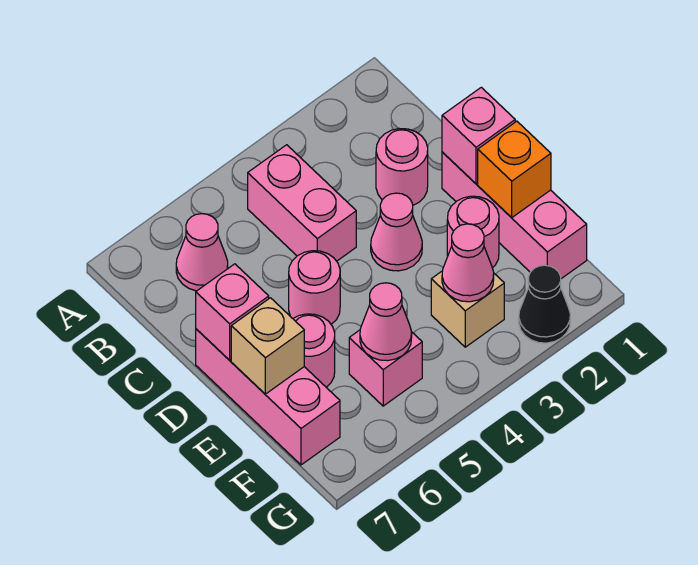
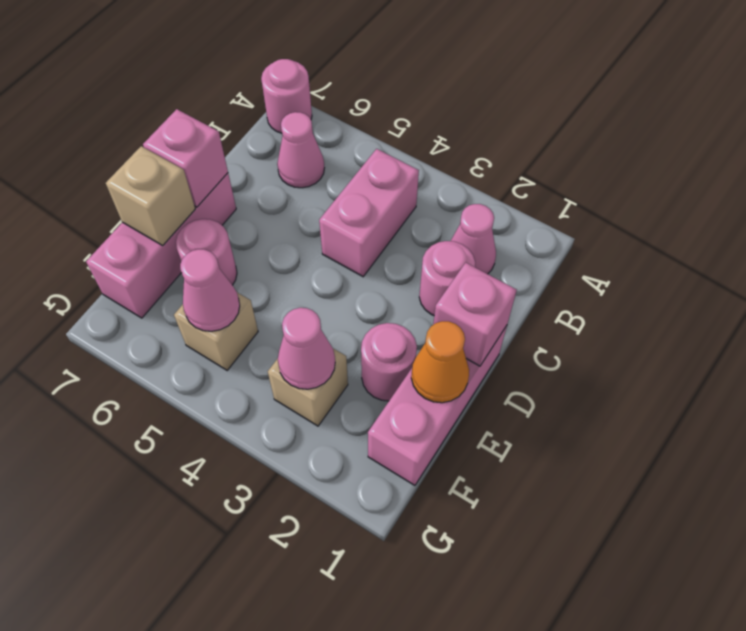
pink 1x1 cone [371,193,422,271] -> pink 1x1 cone moved to [451,204,496,274]
pink 1x1 round brick [289,251,340,324] -> pink 1x1 round brick moved to [261,59,312,133]
orange 1x1 brick [478,121,551,218] -> orange 1x1 cone [411,321,469,403]
pink 1x1 brick [349,330,422,406] -> tan 1x1 brick [174,293,258,370]
black 1x1 cone [519,265,570,343] -> none

